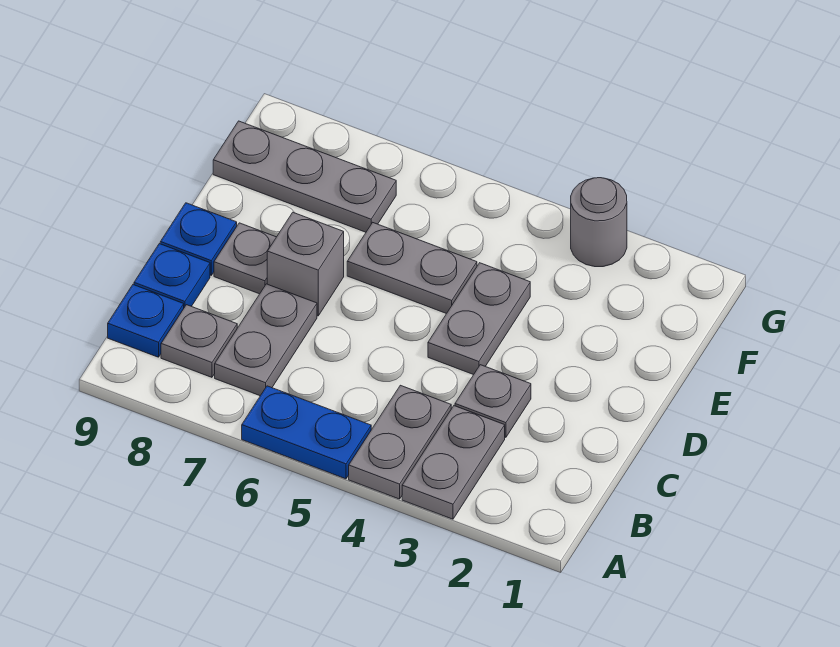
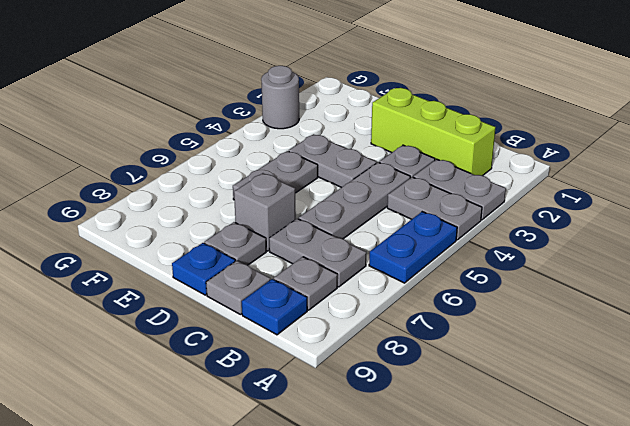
none -> lime 1x3 brick [371,88,496,176]
blue 1x1 plate [134,244,210,307] -> grey 1x1 plate [206,261,270,315]
grey 1x3 plate [213,121,396,232] -> grey 1x3 plate moved to [299,162,410,239]

